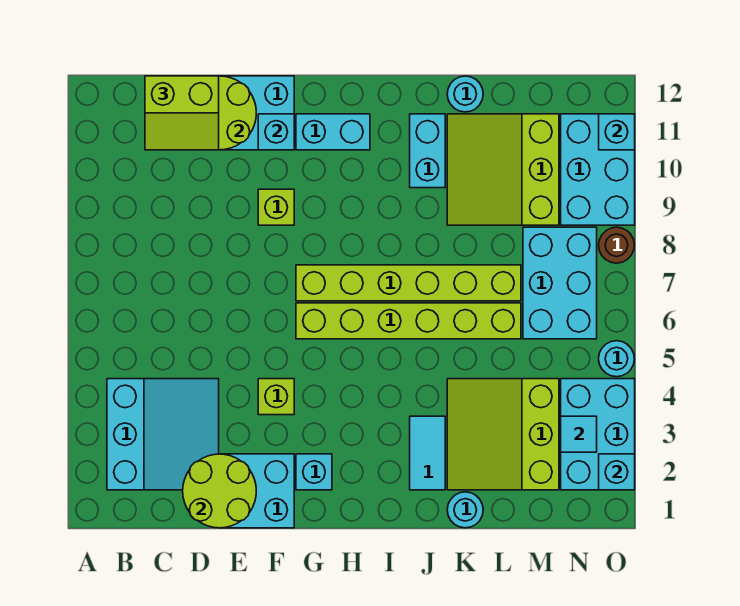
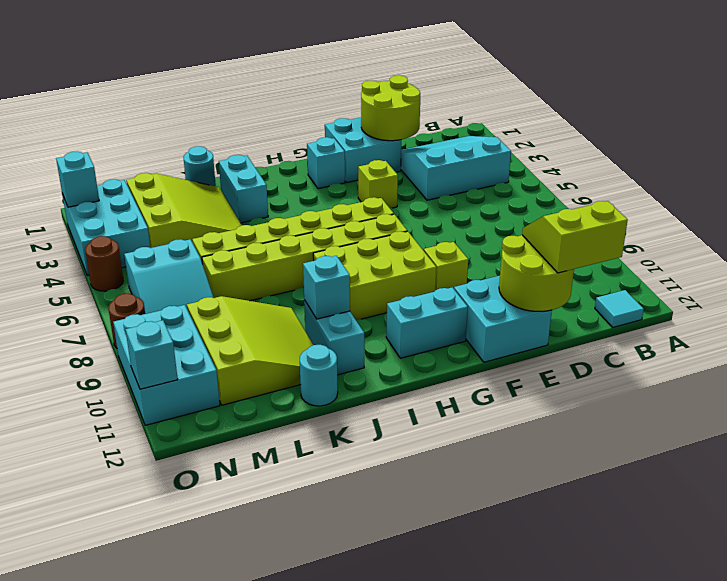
cyan 3x3 slope [107,379,219,490] -> cyan 3x3 slope turned to [401,136,511,200]
cyan 1x1 brick [258,114,294,150] -> cyan 1x1 brick moved to [303,256,350,319]
none -> lime 2x3 brick [313,231,436,320]
cyan 1x2 tile [410,416,445,490] -> cyan 1x2 brick [219,155,268,223]
cyan 2x3 brick [523,227,597,339] -> cyan 2x3 slope [124,239,214,314]
cyan 1x1 tile [561,416,597,452] -> cyan 1x1 tile moved to [595,290,644,327]
cyan 1x1 round brick [599,341,634,377] -> brown 1x1 round brick [85,236,124,291]

